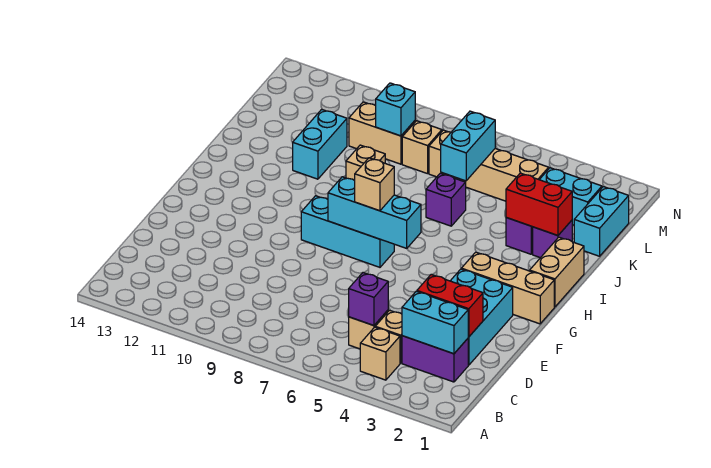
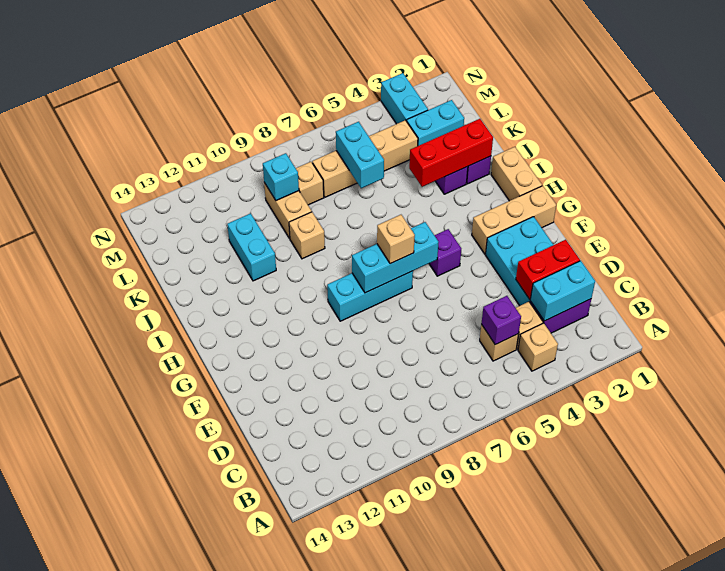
red 1x2 brick [506,173,572,235] -> red 1x3 brick [409,119,493,187]
purple 1x1 brick [426,173,466,226] -> purple 1x1 brick moved to [429,229,461,276]
cyan 1x2 brick [574,187,629,256] -> cyan 1x2 brick moved to [381,73,428,124]
tan 1x2 brick [349,102,415,164] -> tan 1x2 brick turned to [264,183,312,239]

